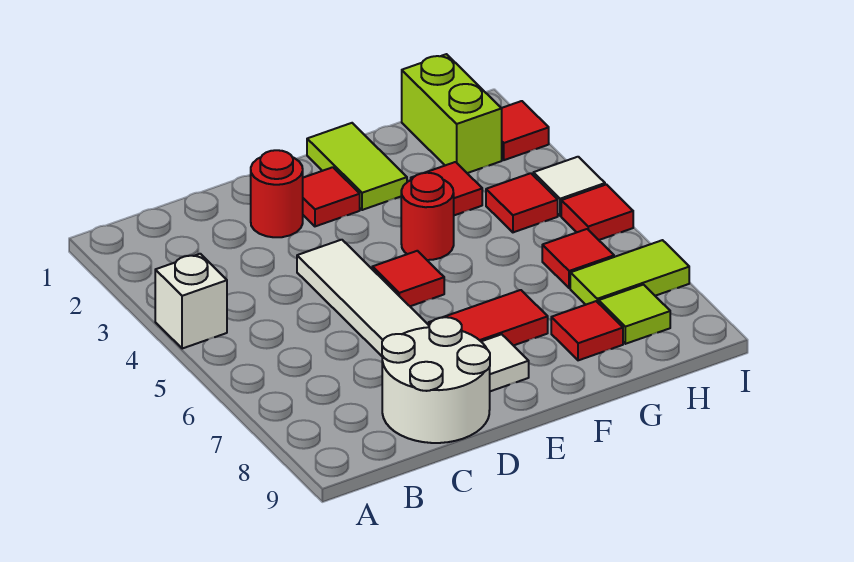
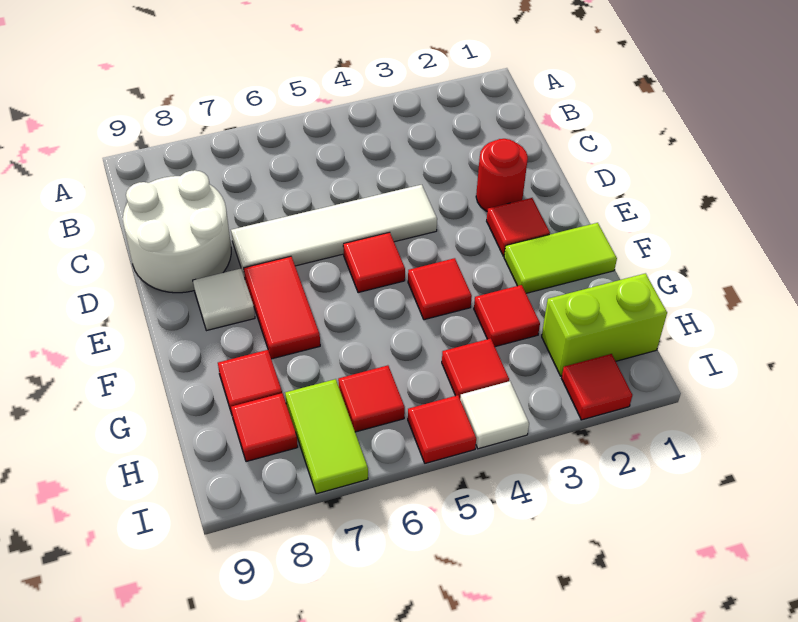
white 1x1 brick [155,254,227,349] -> none
red 1x1 round brick [401,173,454,260] -> red 1x1 tile [408,258,472,320]
lime 1x1 tile [599,285,670,344] -> red 1x1 tile [231,393,298,462]

